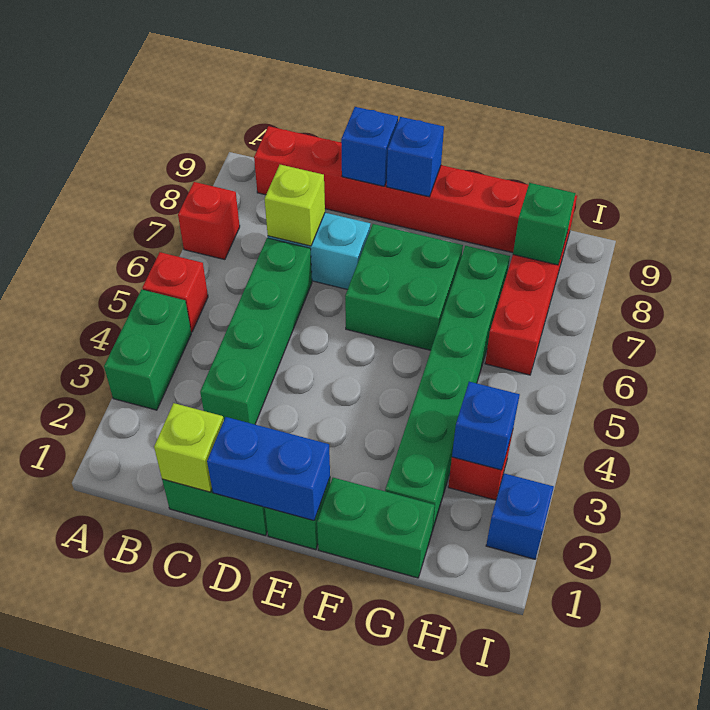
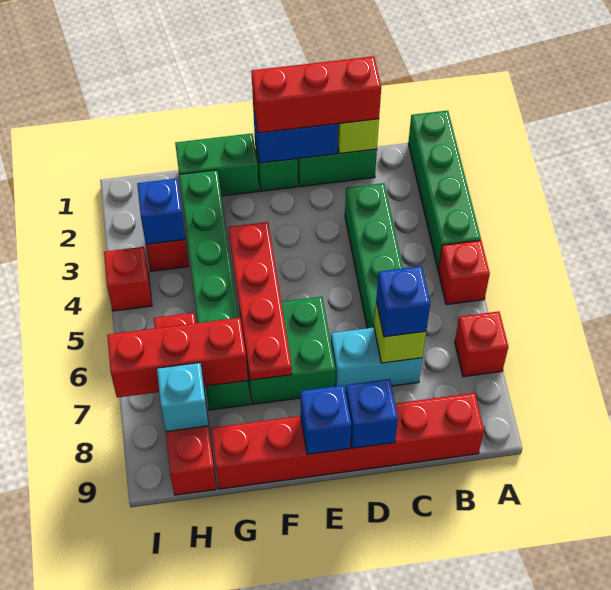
green 1x2 brick [104,289,191,410] -> green 1x4 brick [408,111,481,270]
none -> red 1x3 brick [251,56,381,133]
none -> red 1x4 plate [228,222,292,380]
none -> red 1x3 brick [107,318,248,398]
green 1x1 brick [513,183,575,265] -> cyan 1x1 brick [157,363,209,432]
blue 1x1 brick [486,473,554,559] -> blue 1x1 brick moved to [376,266,430,337]
none -> red 1x1 brick [104,247,152,311]

